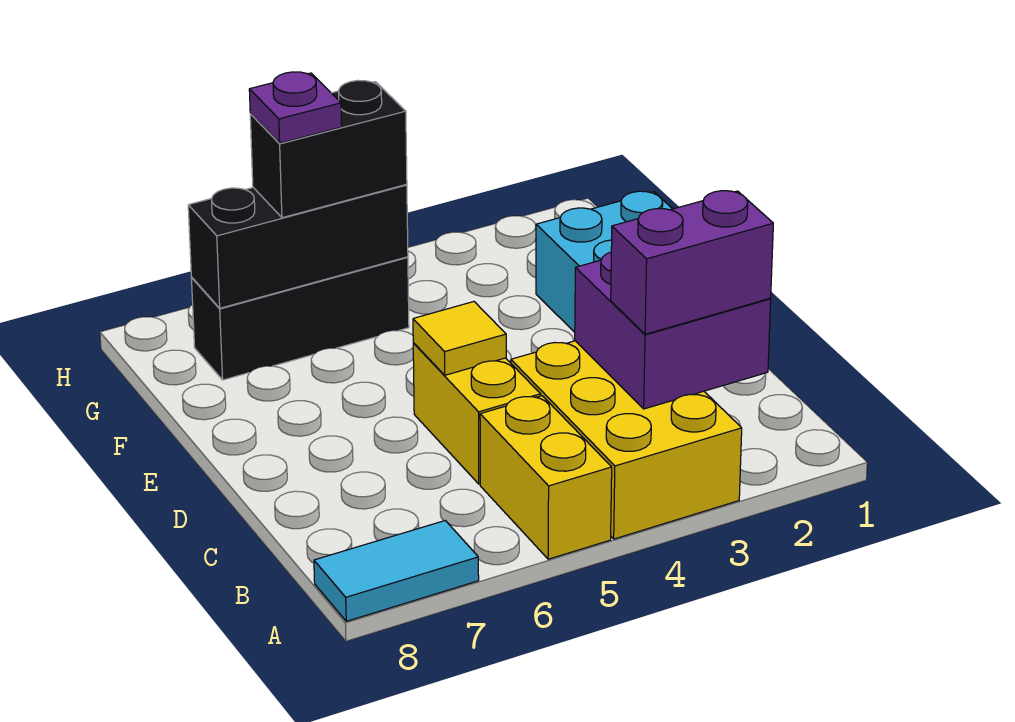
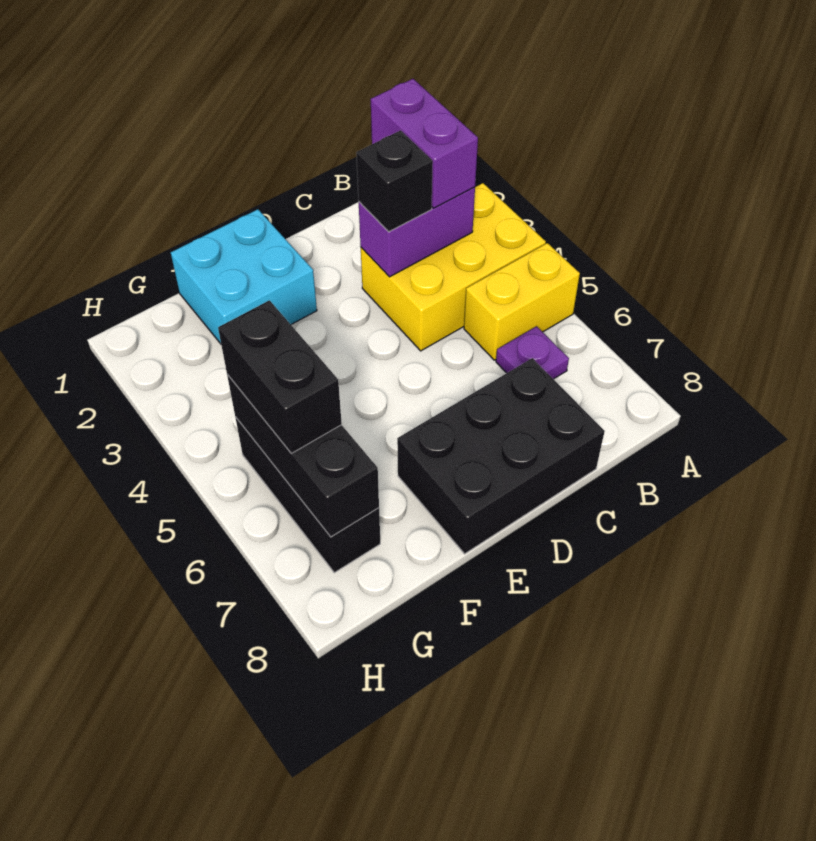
cyan 1x2 tile [314,521,479,621] -> none
purple 2x2 brick [575,252,771,409] -> purple 1x2 brick [359,187,475,277]
none -> black 1x1 brick [356,131,433,232]
yellow 1x2 brick [413,343,541,484] -> none
none -> black 2x3 brick [397,358,605,554]
yellow 1x1 tile [413,302,506,375] -> none
purple 1x1 plate [249,72,342,143] -> purple 1x1 plate moved to [496,326,569,379]

